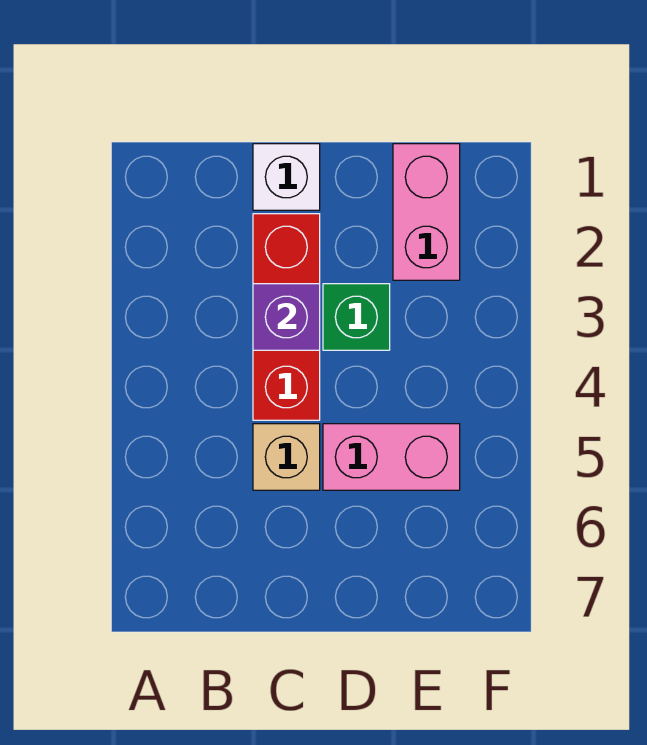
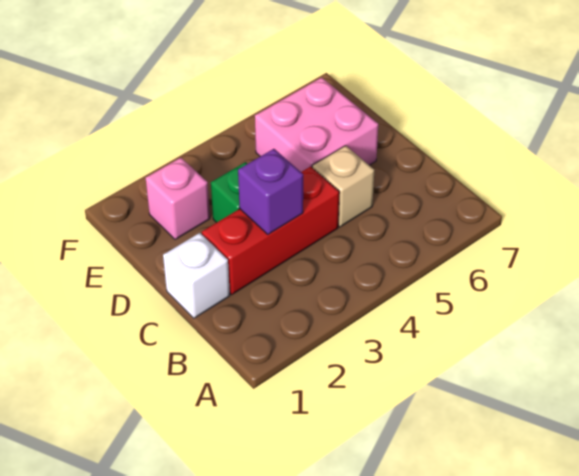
pink 1x2 brick [323,424,460,490] -> pink 2x2 brick [255,77,378,172]
pink 1x2 brick [393,144,460,280] -> pink 1x1 brick [146,158,210,240]

